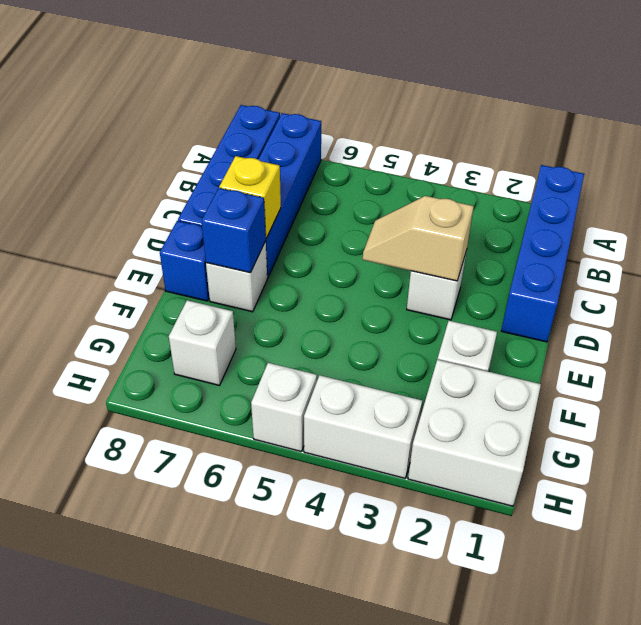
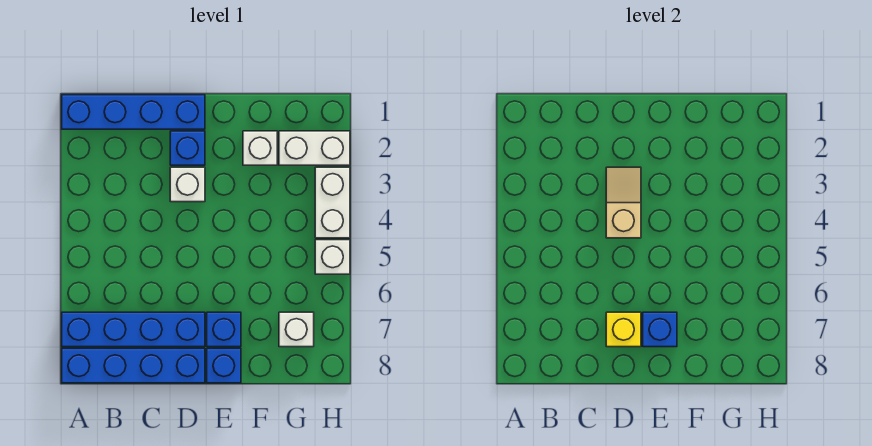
none -> blue 1x1 brick [170,131,205,165]
tan 1x2 slope [363,196,474,281] -> tan 1x2 slope turned to [606,167,641,238]
white 1x1 brick [206,241,267,312] -> blue 1x1 brick [207,312,241,347]
white 2x2 brick [408,360,541,506] -> white 1x2 brick [279,131,350,165]

